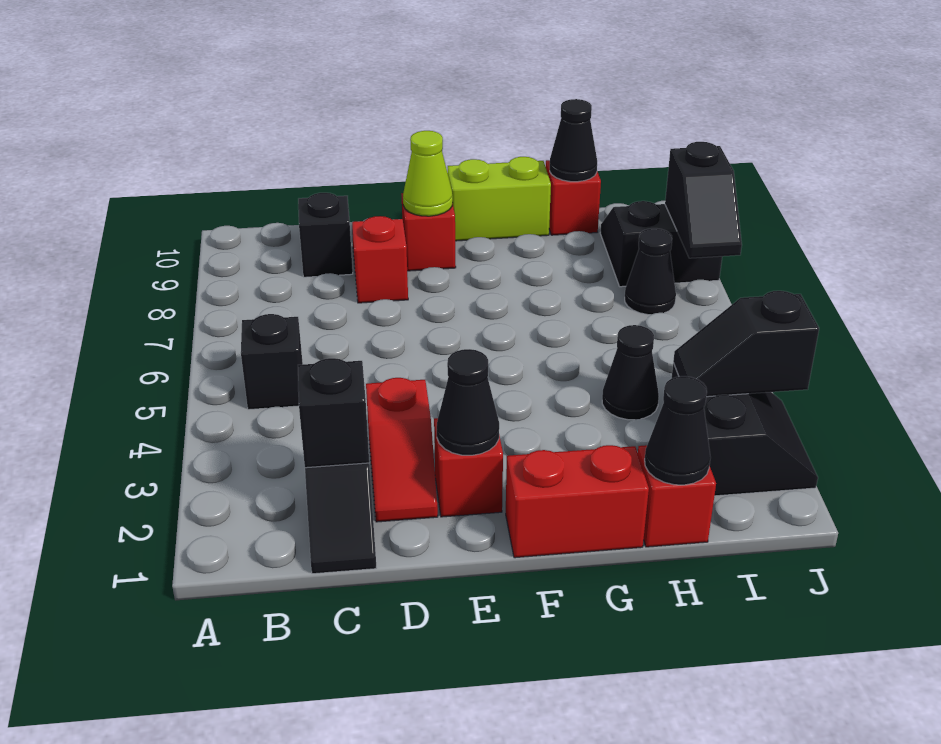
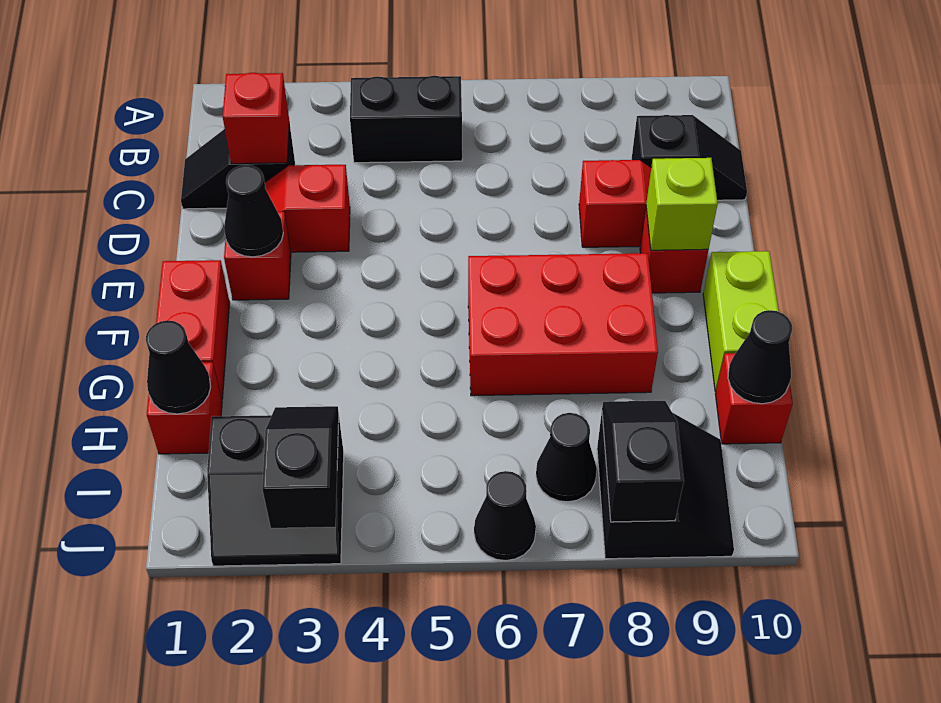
black 1x1 brick [241,314,303,410] -> black 1x2 brick [350,76,462,163]
black 1x1 brick [298,358,369,468] -> red 1x1 brick [223,73,289,164]
lime 1x1 cone [403,131,453,216] -> lime 1x1 brick [646,158,718,250]
none -> red 2x3 brick [468,253,658,396]
black 1x1 cone [602,325,659,420] -> black 1x1 cone moved to [474,471,536,561]
black 1x2 slope [665,142,742,258] -> black 1x2 slope turned to [602,401,684,522]

